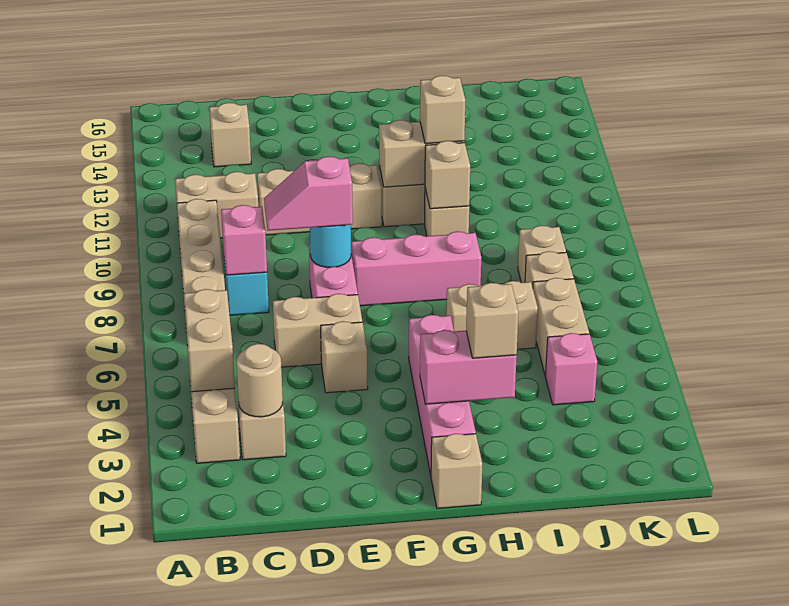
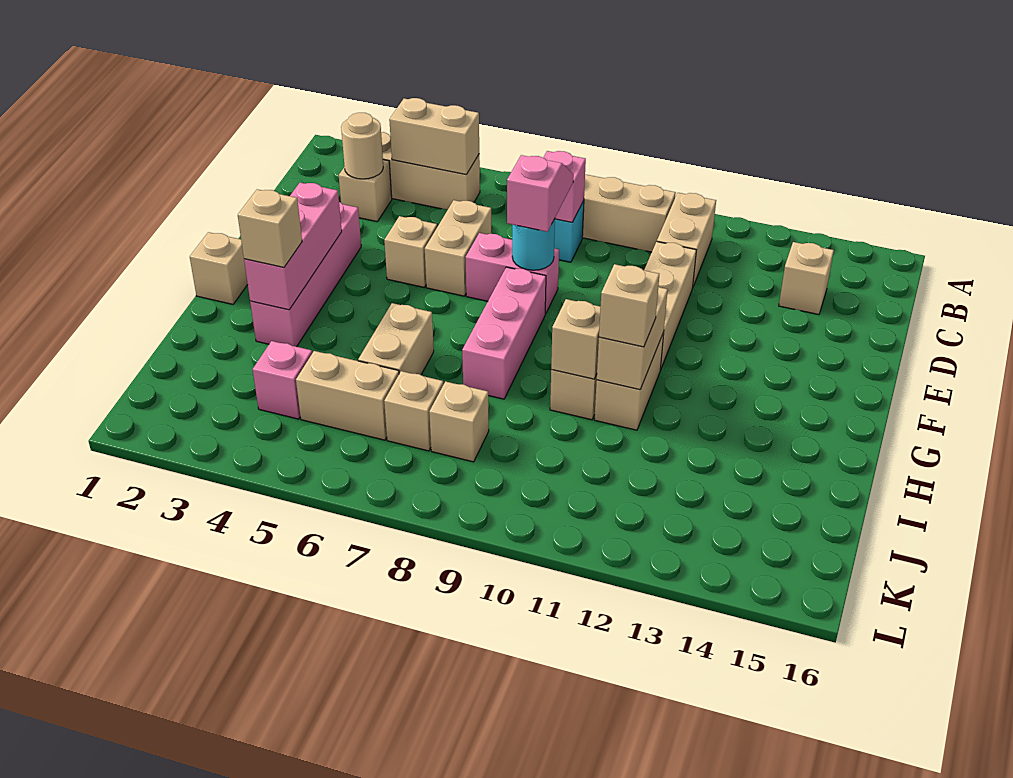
pink 1x4 brick [409,315,476,475] -> pink 1x4 brick turned to [250,202,361,347]
pink 1x2 brick [420,330,517,404] -> pink 1x3 brick [244,183,342,310]

